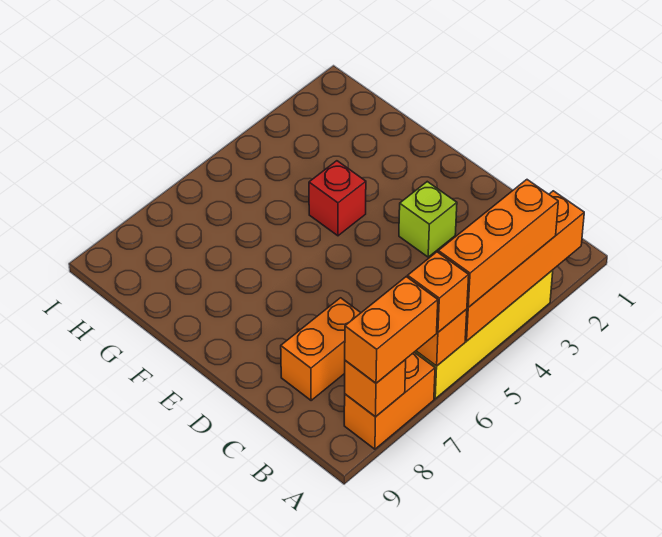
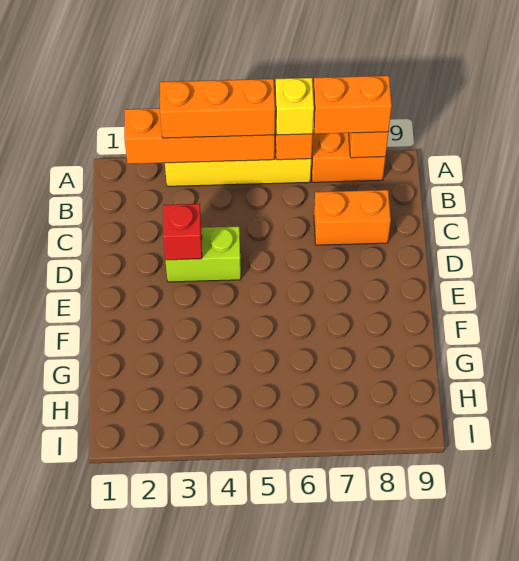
orange 1x1 brick [408,252,469,332] -> yellow 1x1 brick [275,78,314,135]
lime 1x1 brick [399,182,457,257] -> lime 1x2 brick [165,227,241,282]
red 1x1 brick [309,161,366,236] -> red 1x1 brick moved to [163,204,202,260]

